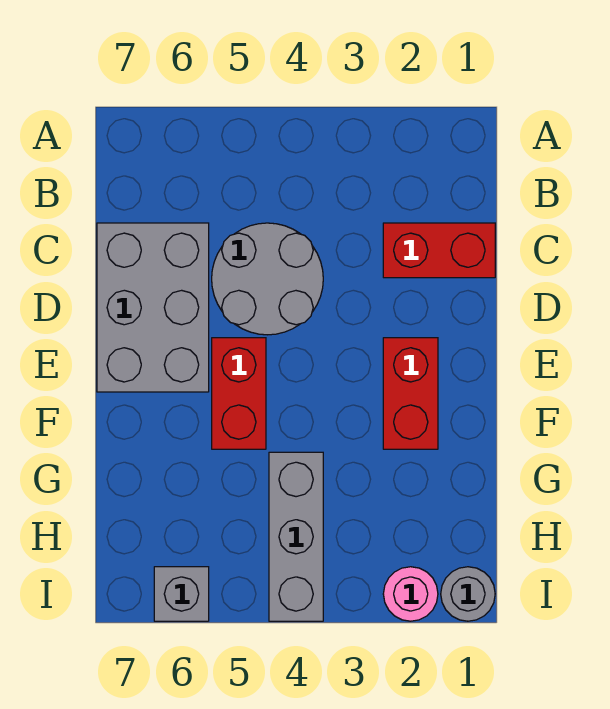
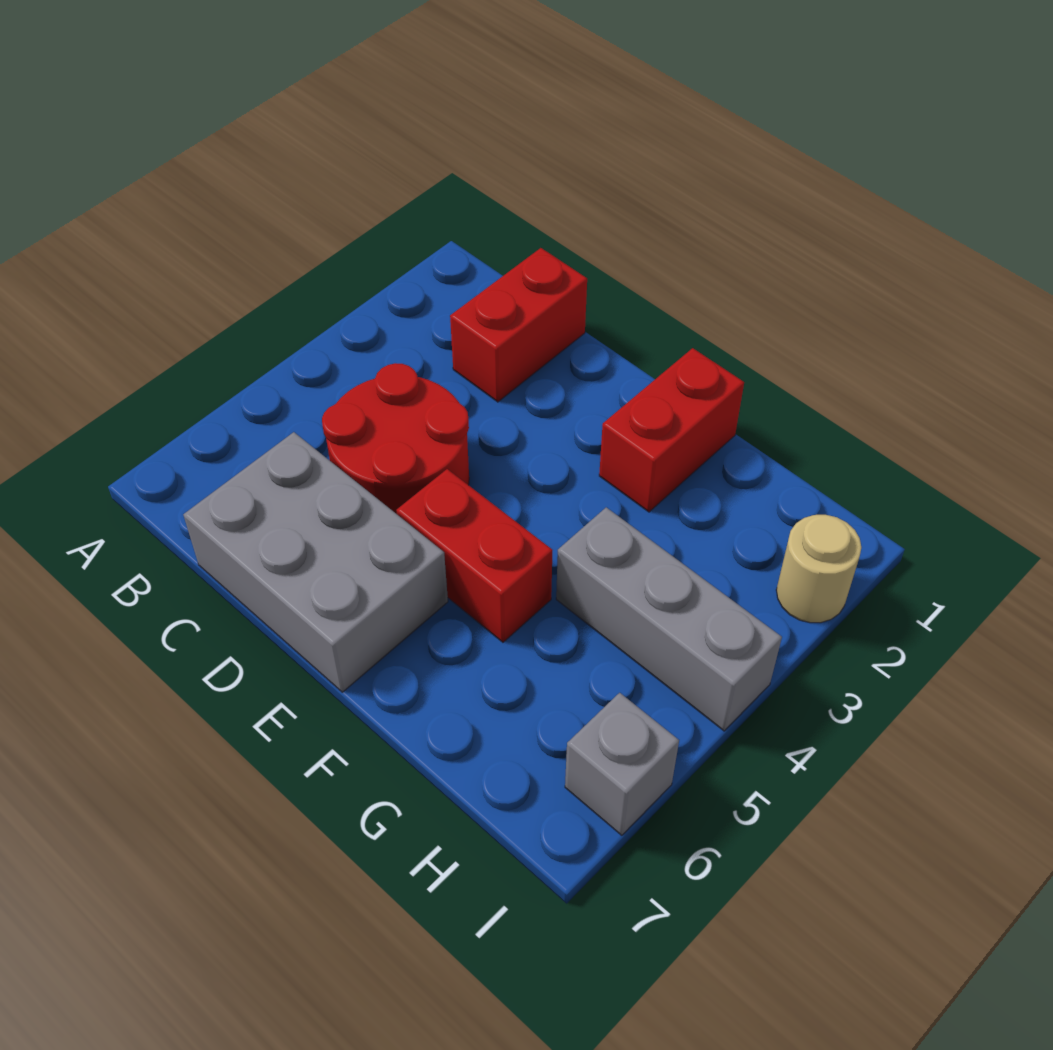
grey 2x2 round brick [212,223,323,335] -> red 2x2 round brick [322,363,469,514]
red 1x2 brick [383,338,438,449] -> red 1x2 brick turned to [599,348,744,512]
grey 1x1 round brick [441,567,495,621] -> none
pink 1x1 round brick [383,567,438,621] -> tan 1x1 round brick [776,515,861,623]

